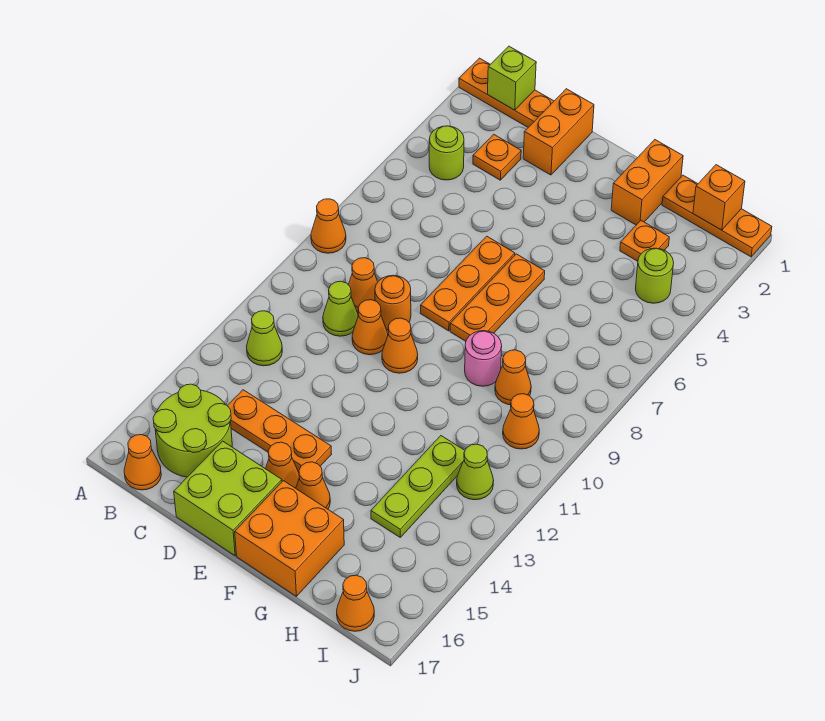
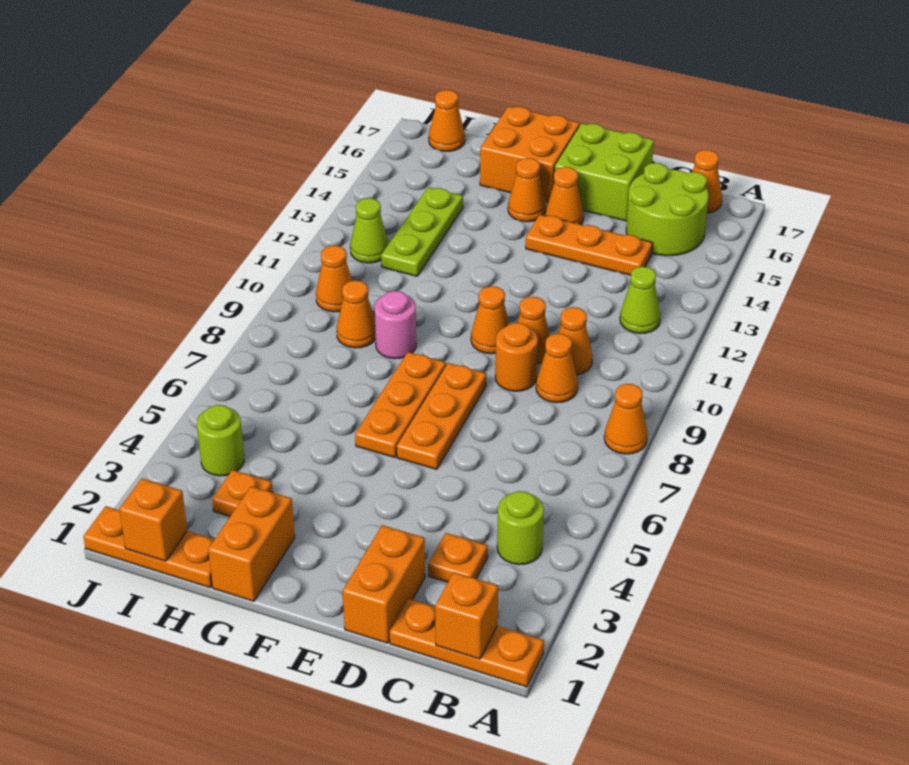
lime 1x1 brick [488,46,536,110] -> orange 1x1 brick [435,572,498,659]
lime 1x1 cone [323,281,358,336] -> orange 1x1 cone [558,307,592,375]

